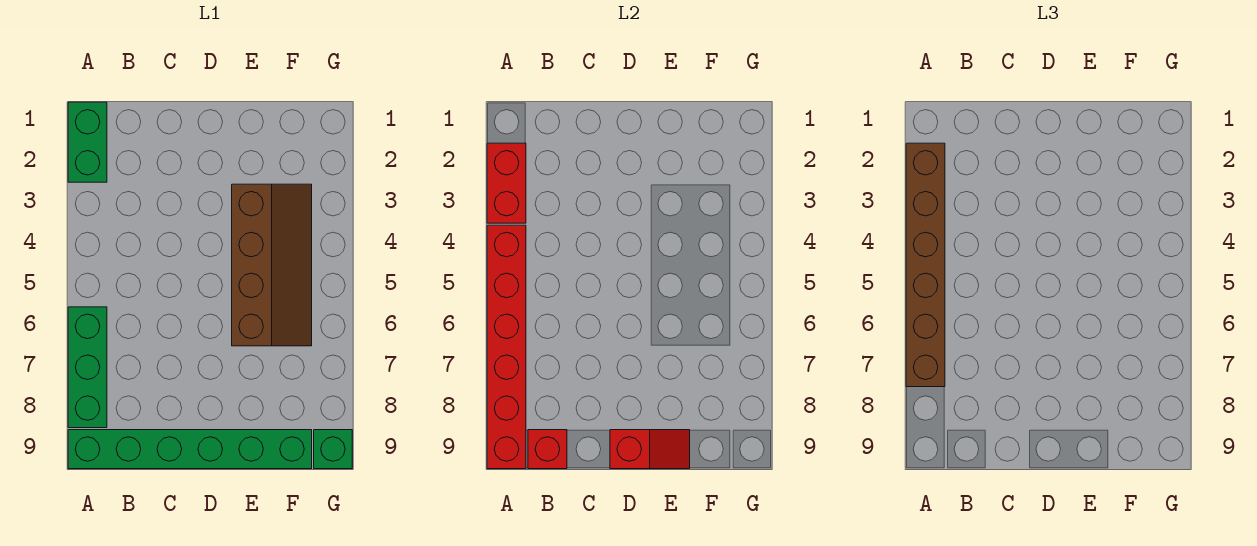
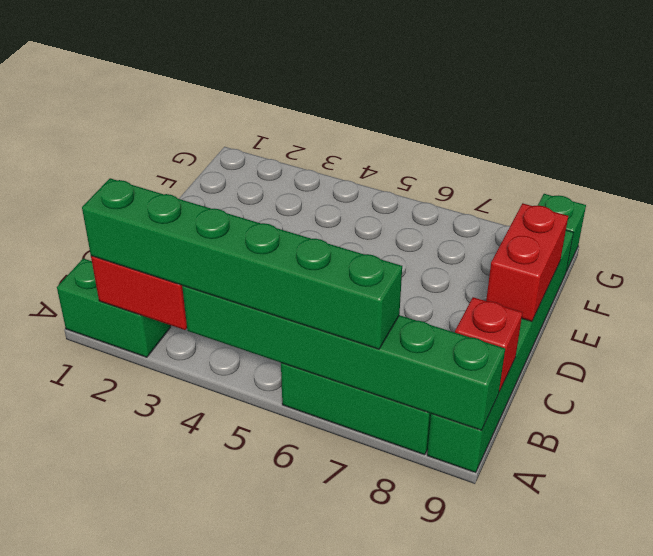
brown 1x6 brick [906,143,945,387] -> green 1x6 brick [82,178,402,349]
red 1x6 brick [487,225,526,469] -> green 1x6 brick [182,286,505,430]
red 1x2 slope [610,430,690,469] -> red 1x2 brick [486,203,568,321]
brown 2x4 slope [232,184,312,346] -> none

